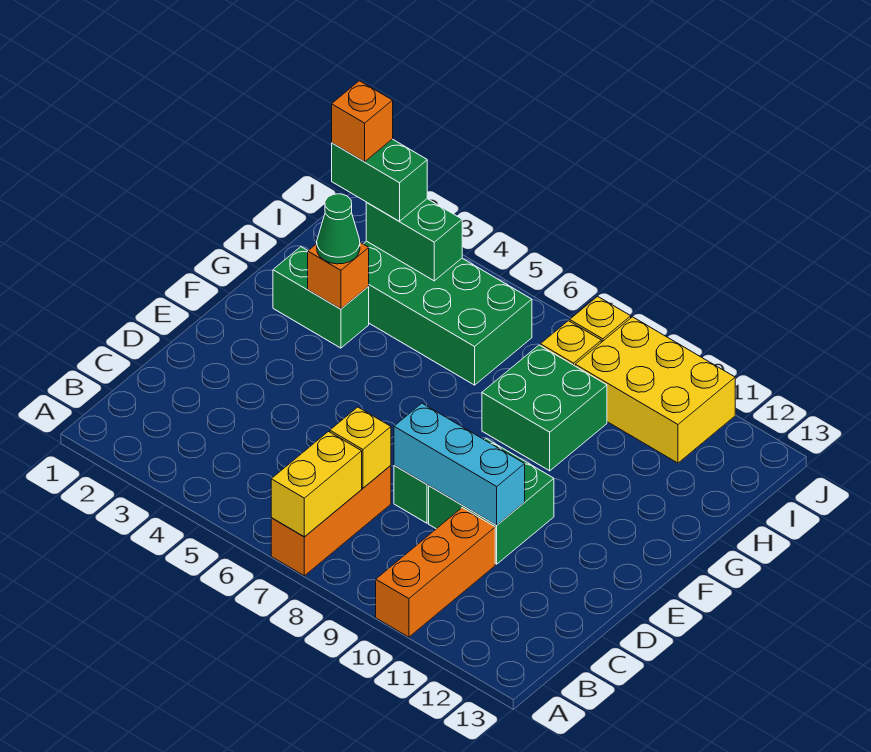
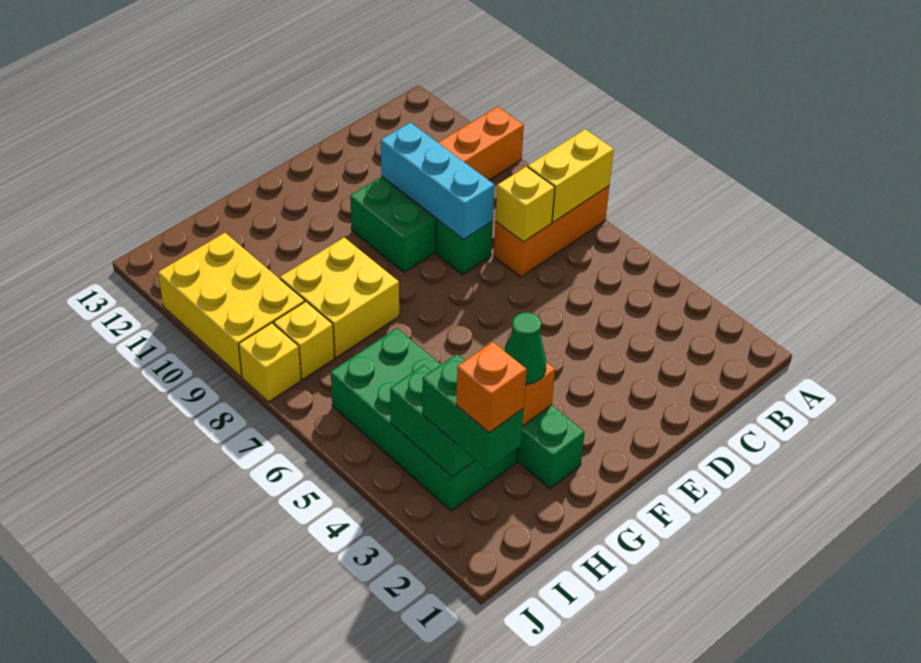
green 2x2 brick [482,345,607,471] -> yellow 2x2 brick [280,237,399,358]

